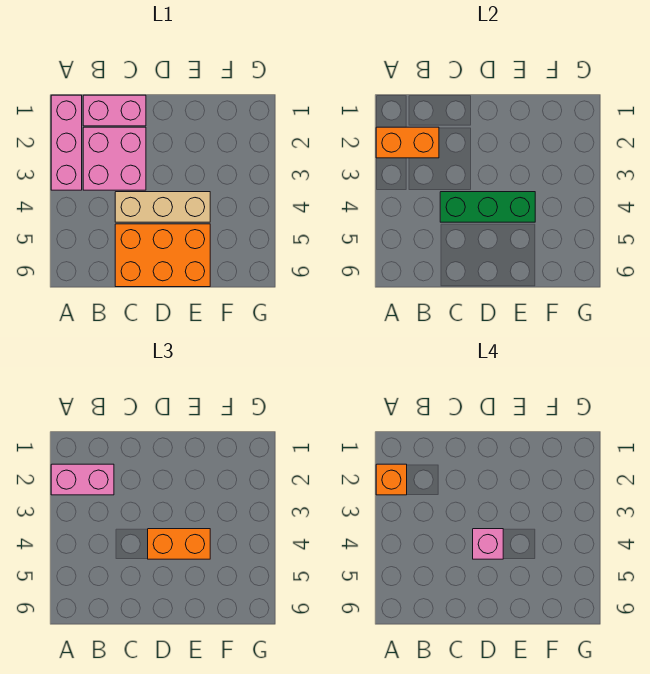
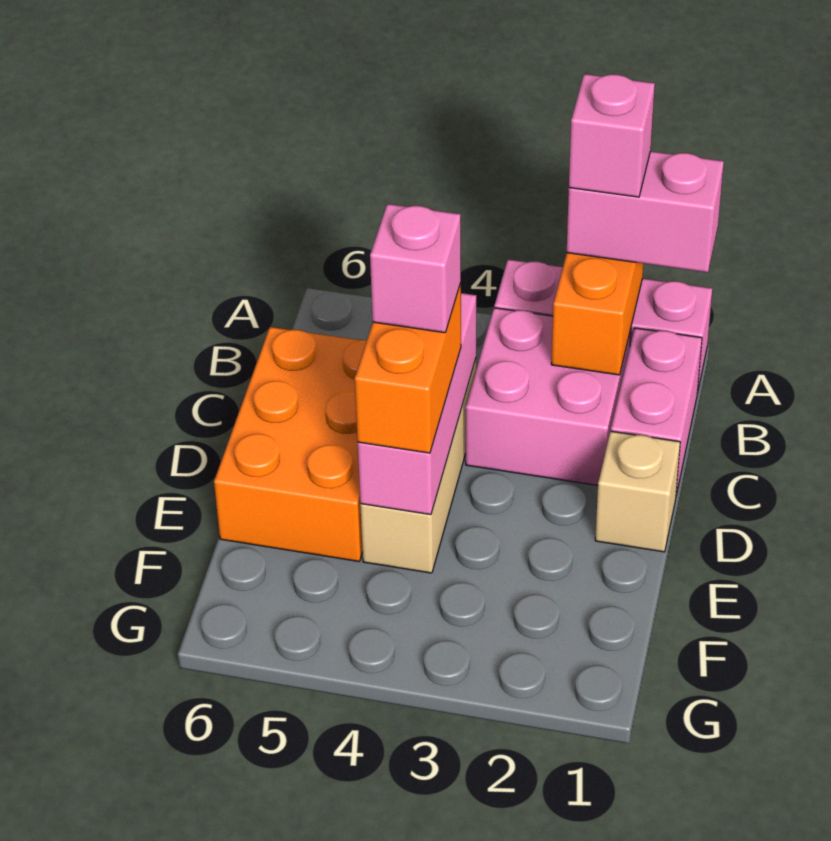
pink 1x2 brick [51,464,114,495] -> pink 1x2 brick turned to [567,151,724,272]
orange 1x1 brick [376,464,407,495] -> pink 1x1 brick [569,74,655,197]
green 1x3 brick [440,192,535,222] -> pink 1x3 brick [358,293,476,515]
none -> tan 1x1 brick [595,431,680,552]

